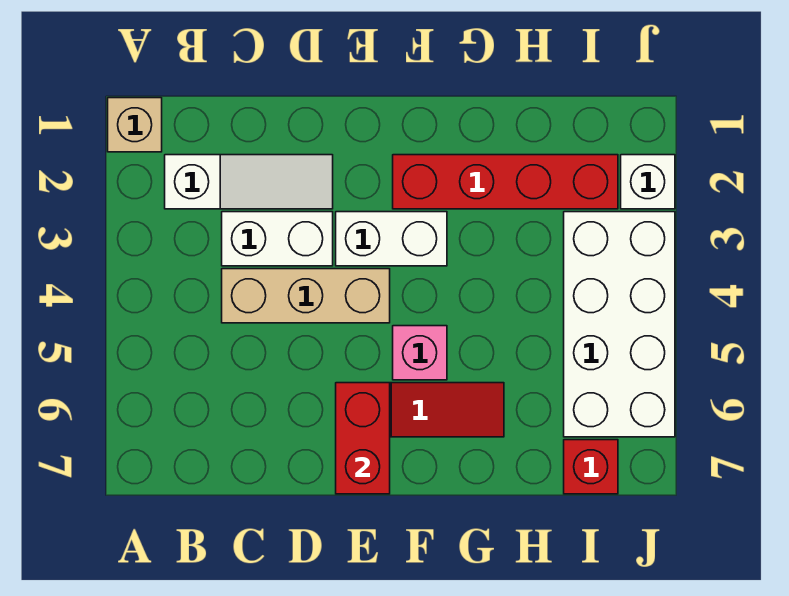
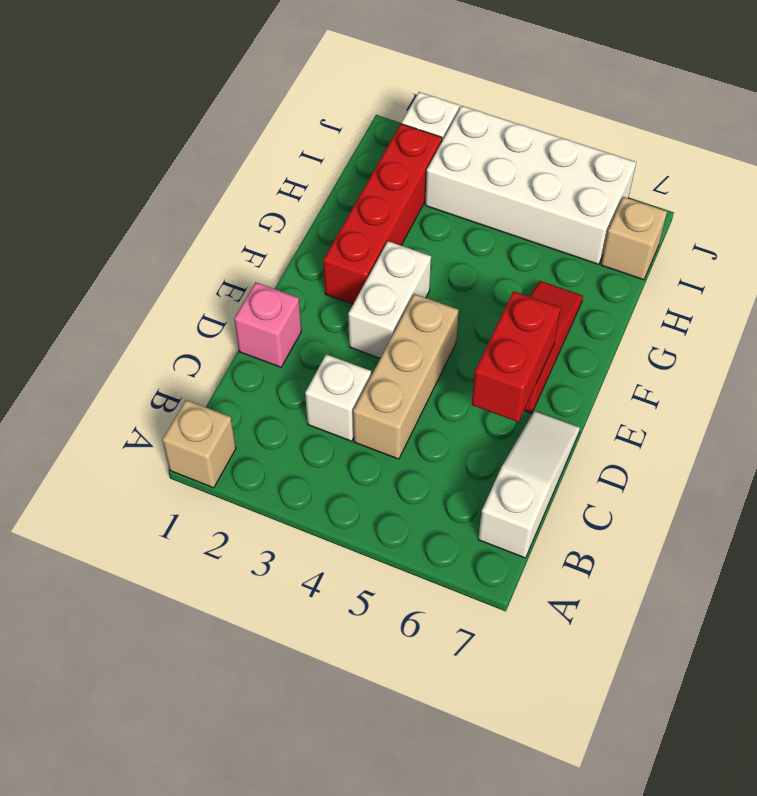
white 1x3 slope [165,155,333,209] -> white 1x3 slope moved to [478,411,580,558]
white 1x2 brick [222,212,333,266] -> white 1x1 brick [305,354,371,441]
red 1x2 brick [336,383,390,494] -> red 1x2 brick turned to [472,291,561,422]
pink 1x1 brick [393,326,447,380] -> pink 1x1 brick moved to [234,283,301,367]
red 1x1 brick [564,440,618,494] -> tan 1x1 brick [601,197,667,280]

